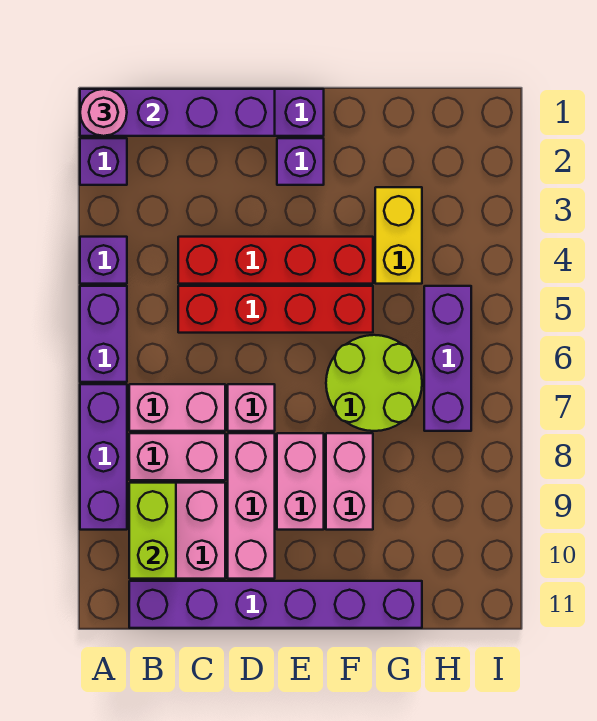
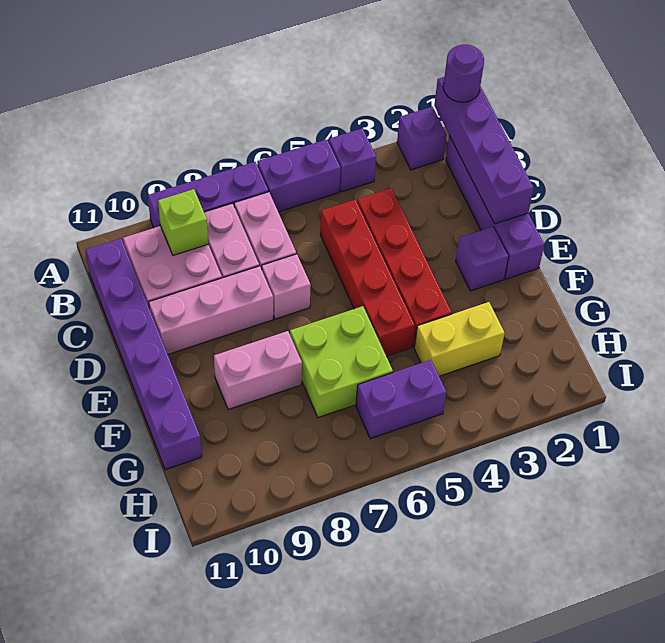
pink 1x1 round brick [80,89,127,136] -> purple 1x1 round brick [443,45,484,102]
lime 1x2 brick [129,483,176,579] -> lime 1x1 brick [158,189,208,255]
pink 1x2 brick [277,433,324,530] -> none
lime 2x2 round brick [326,335,422,431] -> lime 2x2 brick [290,306,393,418]
purple 1x3 brick [424,286,471,431] -> purple 1x2 brick [356,360,446,439]

